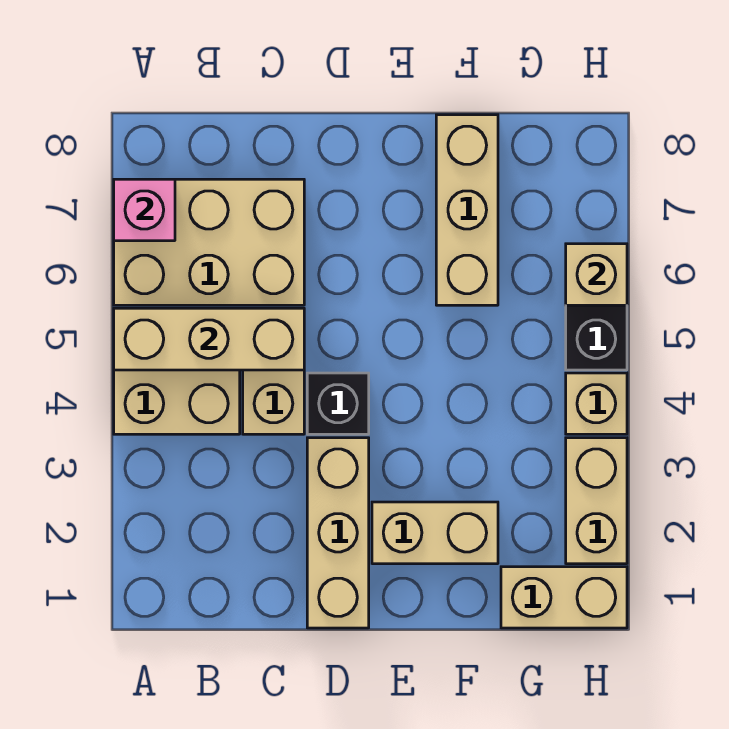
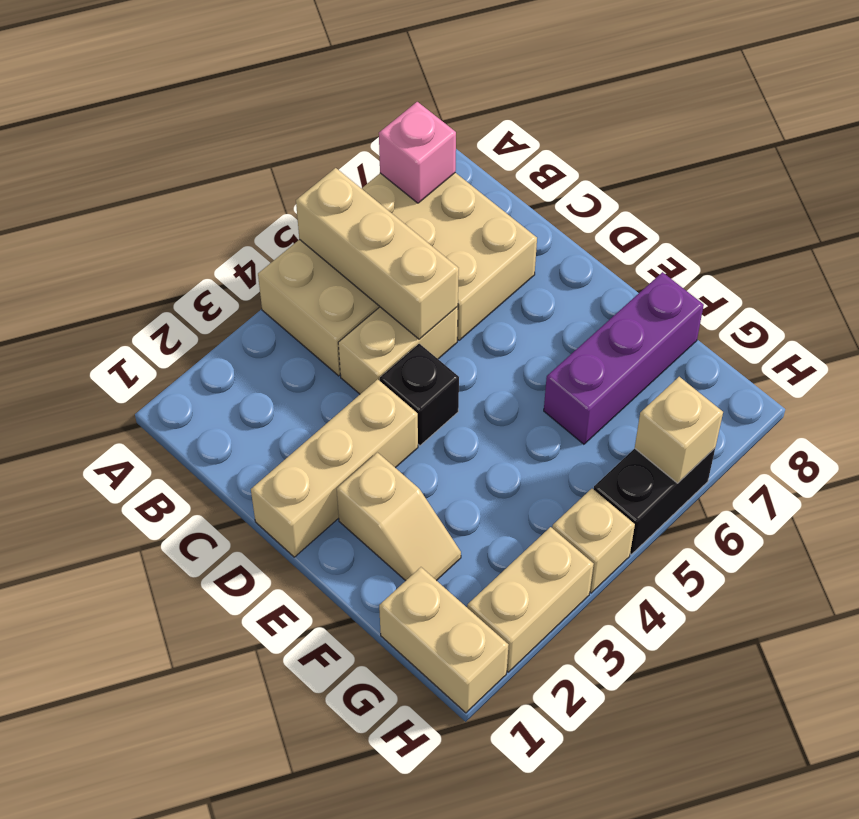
tan 1x2 brick [372,502,498,564] -> tan 1x2 slope [337,453,461,581]
tan 1x3 brick [436,115,498,305] -> purple 1x3 brick [544,272,704,444]

